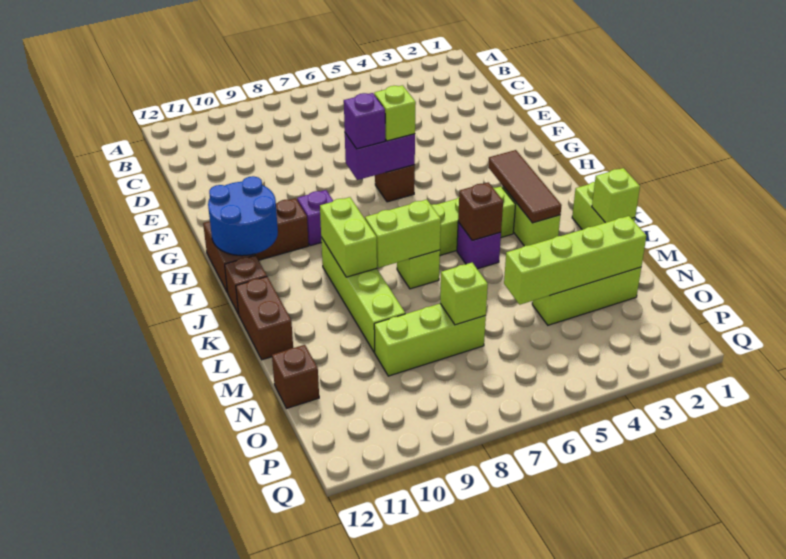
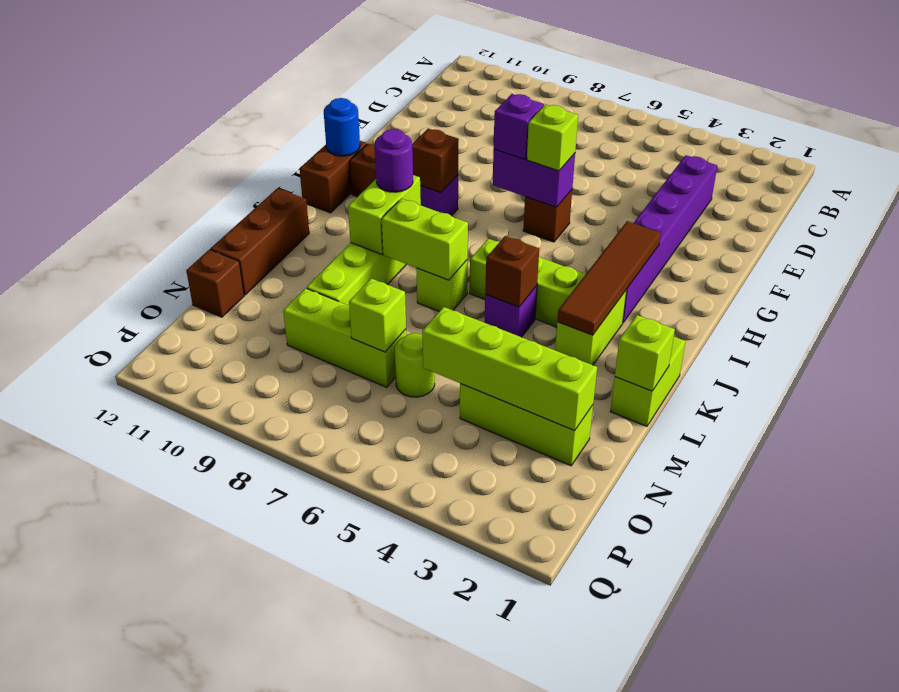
none -> purple 1x6 brick [623,155,717,322]
blue 2x2 round brick [208,176,278,256] -> blue 1x1 round brick [324,98,360,156]
brown 1x3 tile [488,150,562,223] -> brown 1x4 tile [557,221,661,335]
none -> purple 1x1 round brick [375,129,413,192]
brown 1x1 brick [225,255,267,314] -> brown 1x1 brick moved to [412,129,459,193]
brown 1x2 brick [236,277,293,360] -> brown 1x3 brick [211,188,309,295]
none -> lime 1x1 round brick [395,333,435,397]

